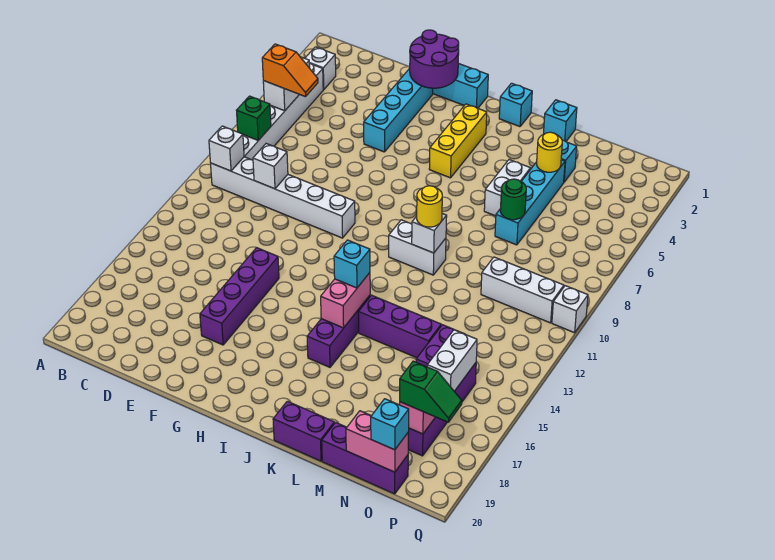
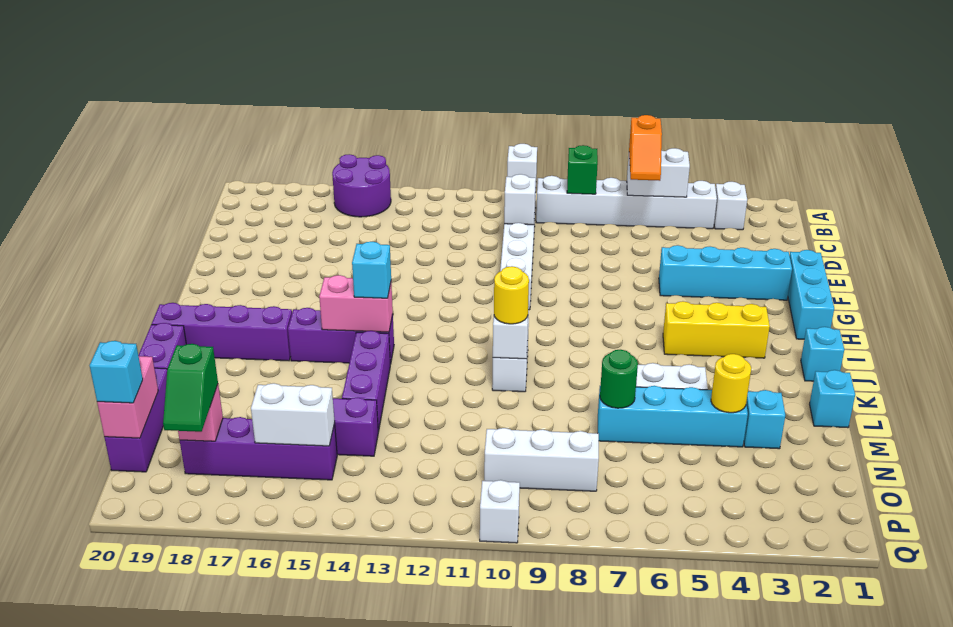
purple 2x2 round brick [410,30,459,88] -> purple 2x2 round brick moved to [332,154,391,217]
purple 1x4 brick [200,248,279,345] -> purple 1x4 brick moved to [152,303,292,361]
white 1x3 brick [481,257,564,323] -> white 1x3 brick turned to [484,428,599,491]

